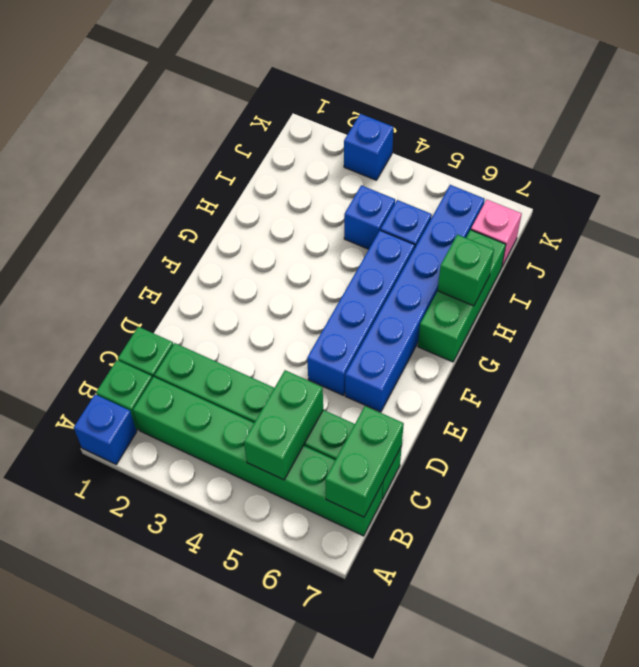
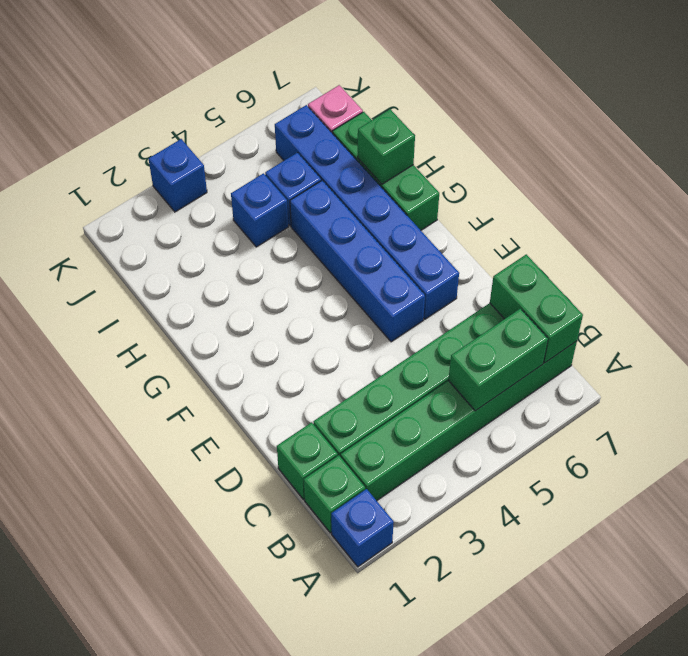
green 1x2 brick [244,370,323,480] -> green 1x2 brick turned to [448,309,548,411]

